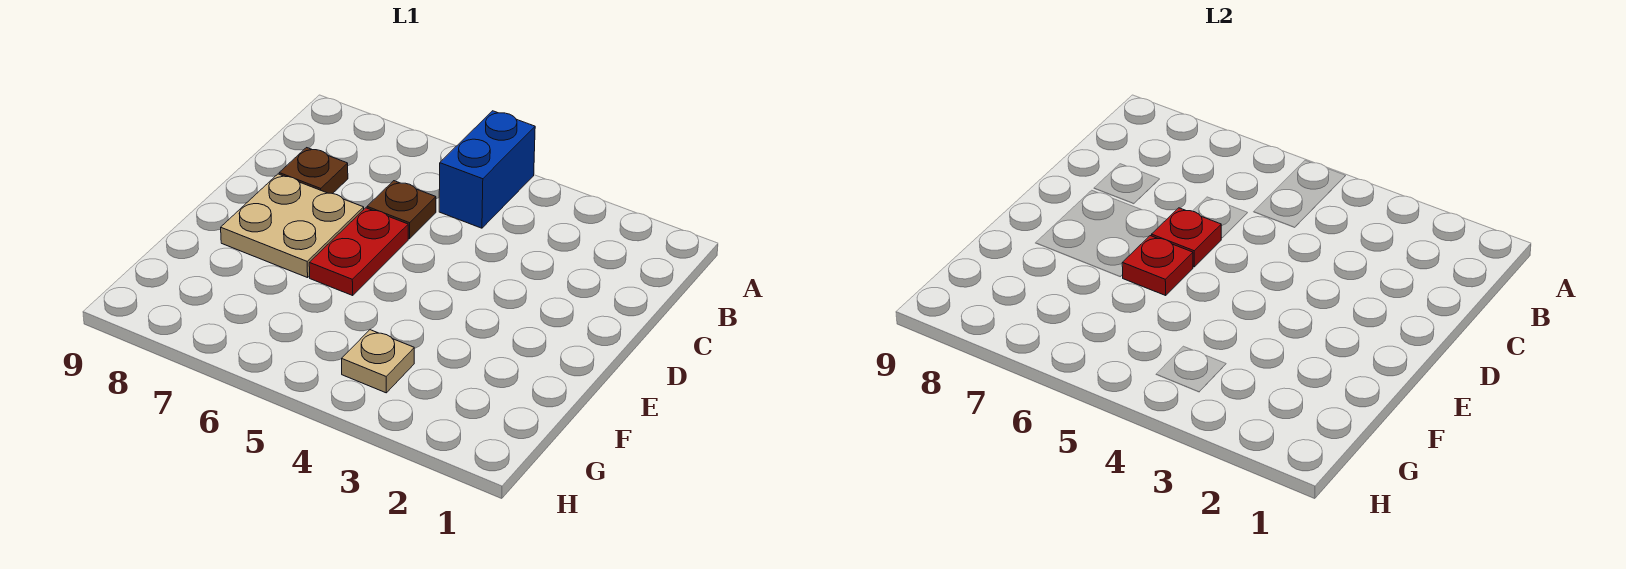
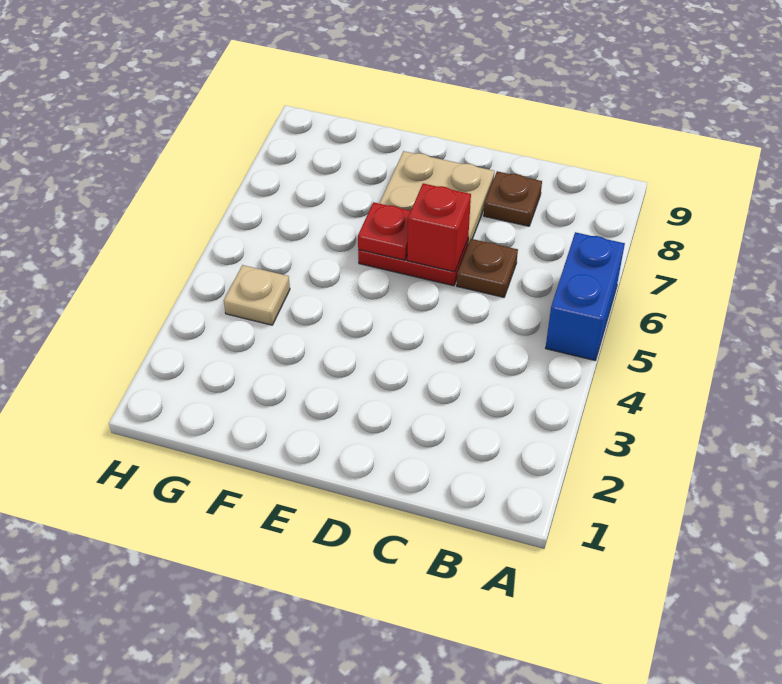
blue 1x2 brick [439,111,535,228] -> blue 1x2 brick turned to [546,232,625,360]
red 1x1 plate [1152,208,1221,267] -> red 1x1 brick [407,183,471,272]

